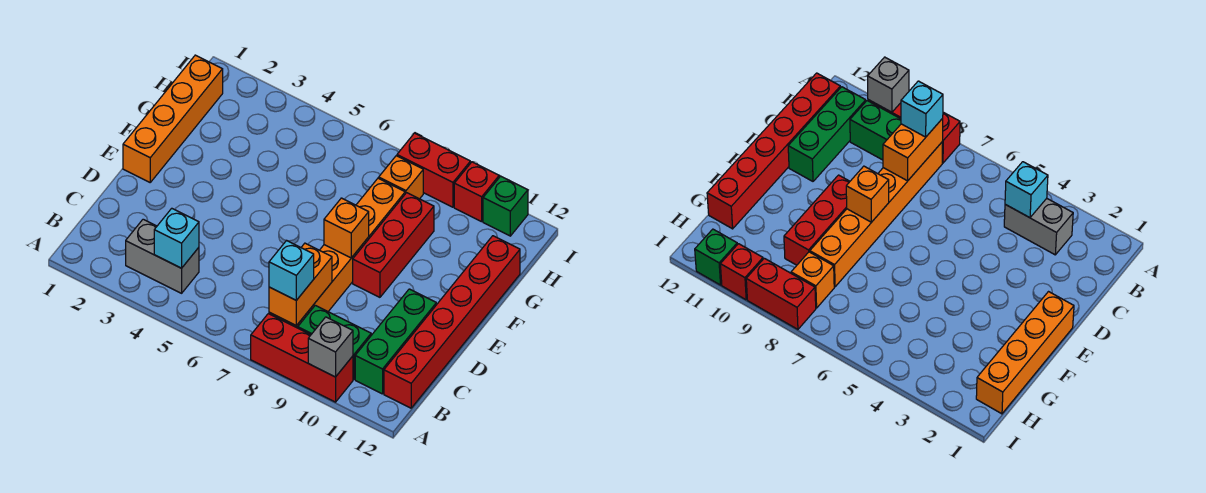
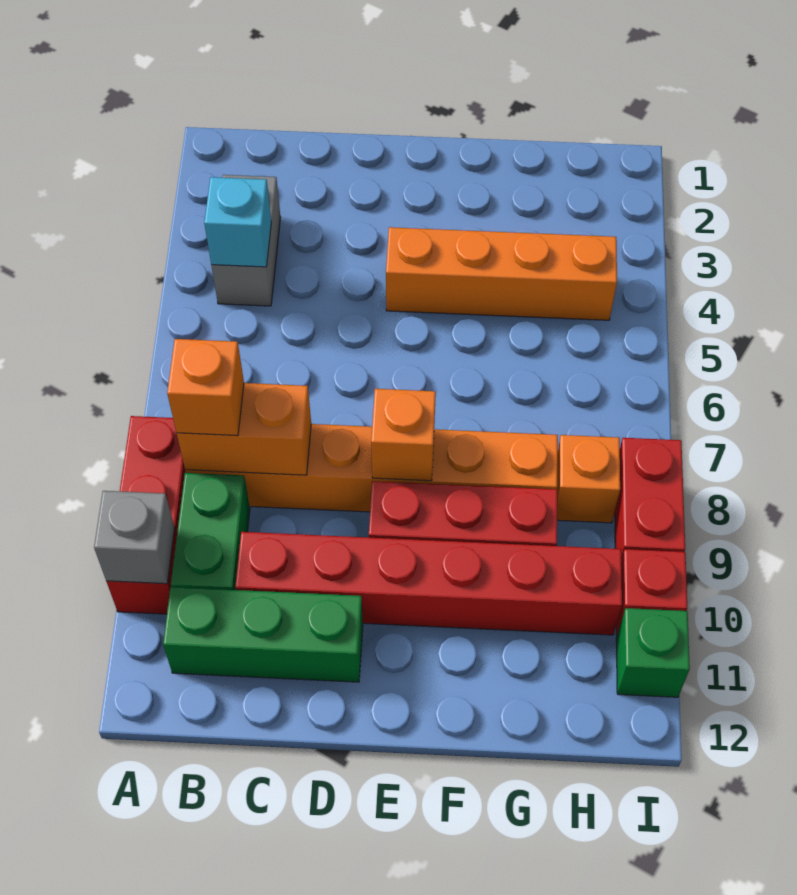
cyan 1x1 brick [269,240,314,300] -> orange 1x1 brick [167,339,244,436]
red 1x6 brick [384,236,520,408] -> red 1x6 brick moved to [235,532,622,635]
orange 1x4 brick [123,55,223,182] -> orange 1x4 brick moved to [386,227,617,320]

